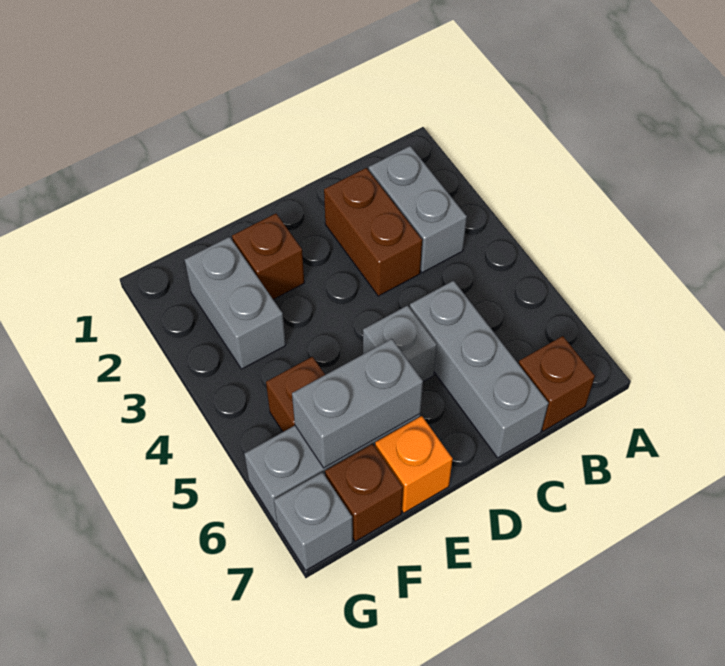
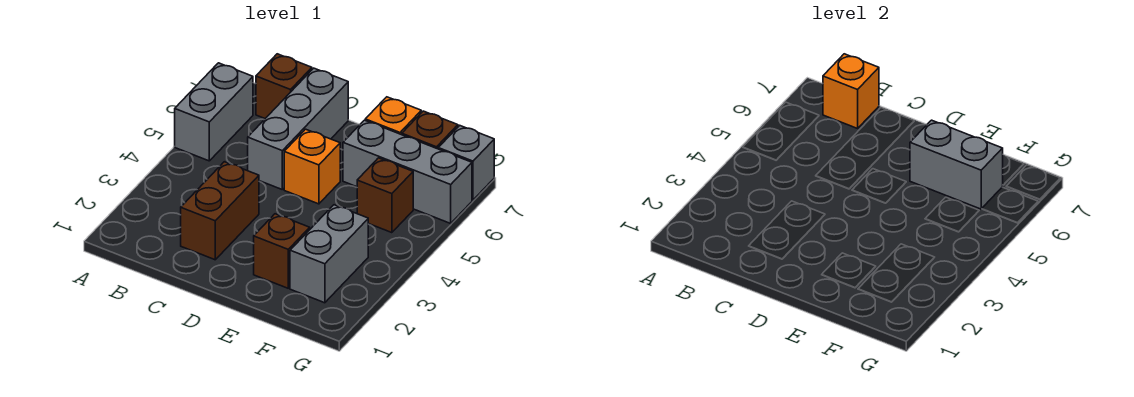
grey 1x2 brick [369,146,467,273] -> grey 1x2 brick moved to [175,63,253,161]
none -> orange 1x1 brick [823,54,879,128]
grey 1x1 brick [363,305,437,381] -> orange 1x1 brick [284,129,340,204]

